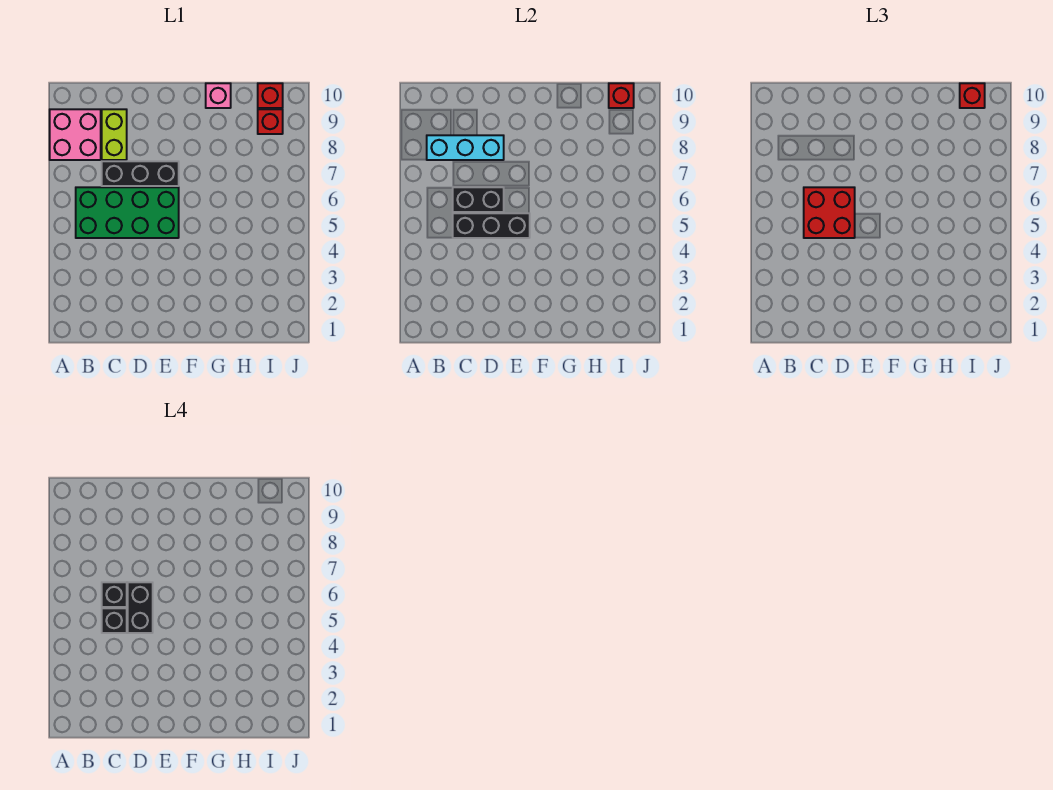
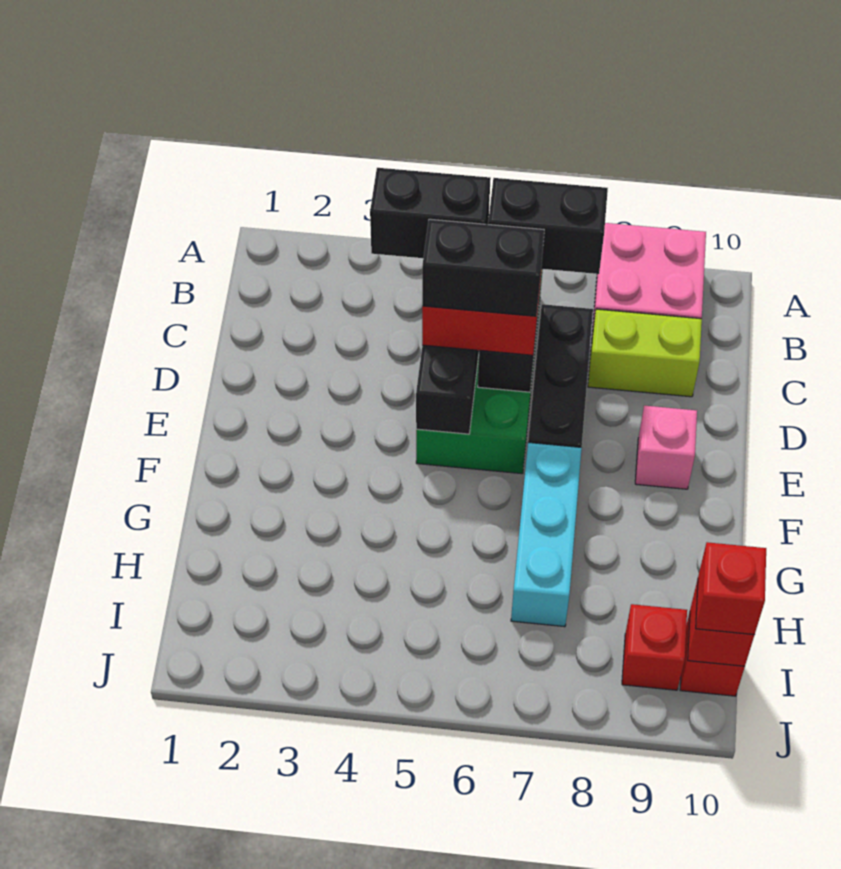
cyan 1x3 brick [427,135,504,160] -> cyan 1x3 brick moved to [511,442,582,627]
black 1x1 brick [102,608,127,633] -> black 1x2 brick [370,168,491,258]
black 1x1 brick [102,582,127,607] -> black 1x2 brick [488,178,608,274]
pink 1x1 brick [206,83,231,108] -> pink 1x1 brick moved to [635,406,697,489]

